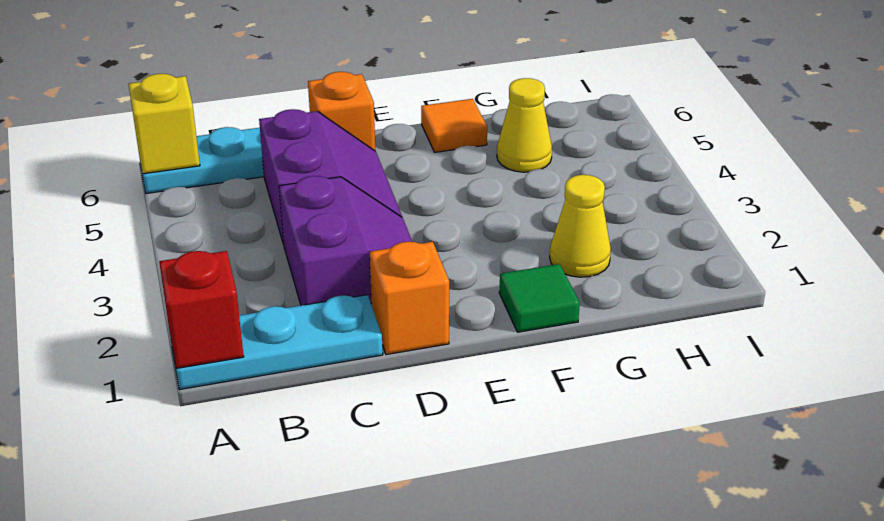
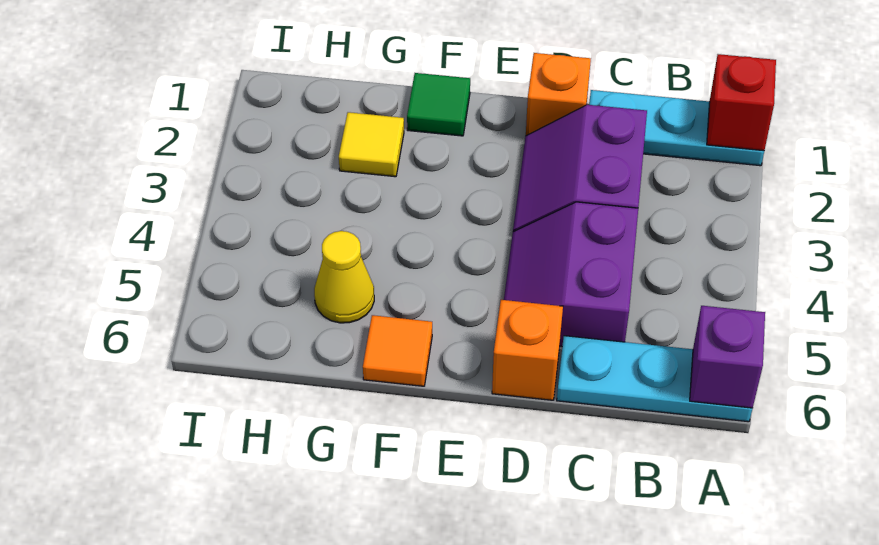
yellow 1x1 brick [129,74,200,174] -> purple 1x1 brick [690,306,765,408]
yellow 1x1 cone [550,175,611,277] -> yellow 1x1 tile [339,112,404,177]

